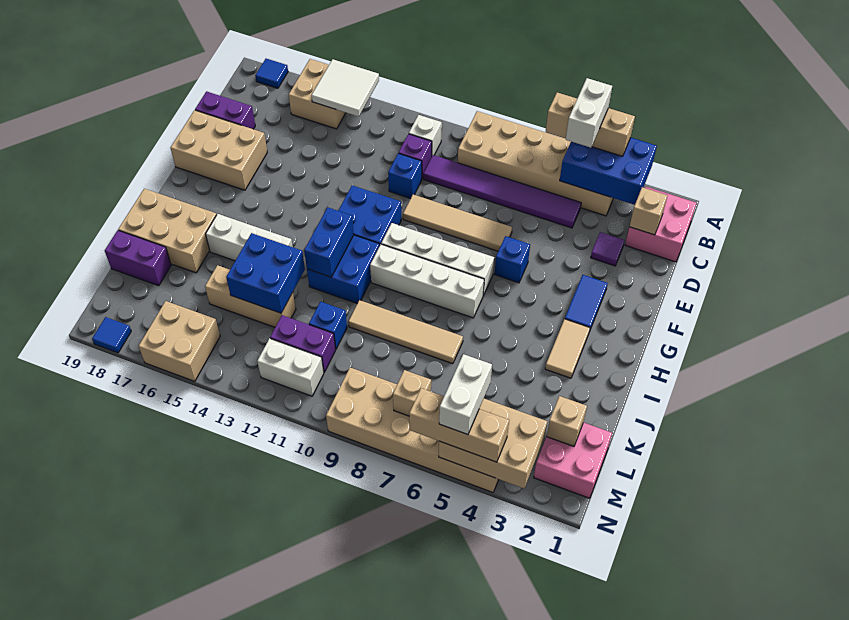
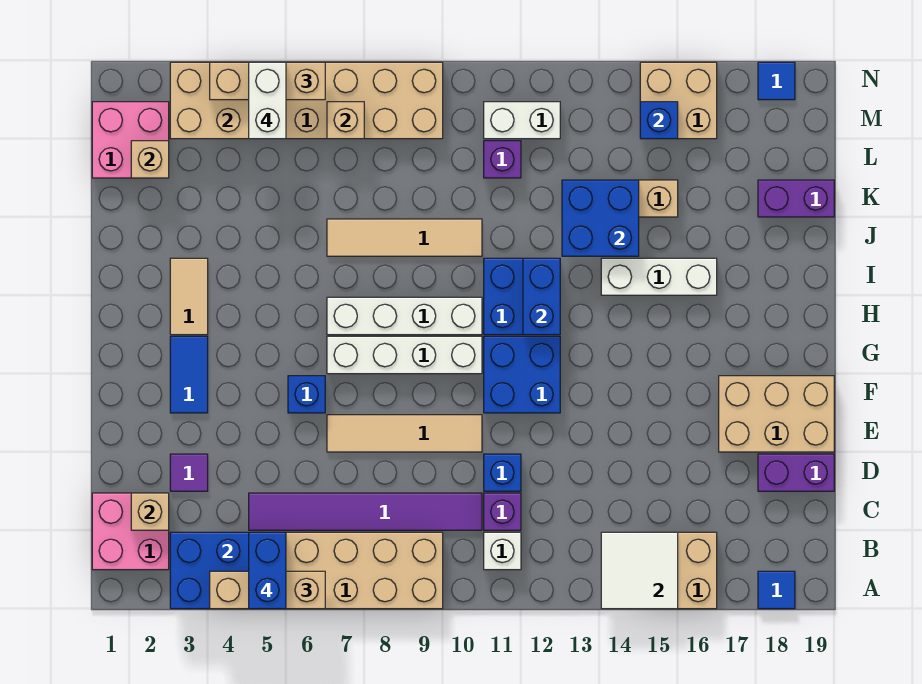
white 1x2 brick [566,78,612,148] -> blue 1x2 brick [249,532,286,609]
tan 2x3 brick [118,189,217,273] -> none
blue 1x1 brick [309,302,347,349] -> blue 1x1 brick moved to [640,102,678,139]
purple 1x2 brick [270,315,336,372] -> purple 1x1 brick [484,141,521,178]

